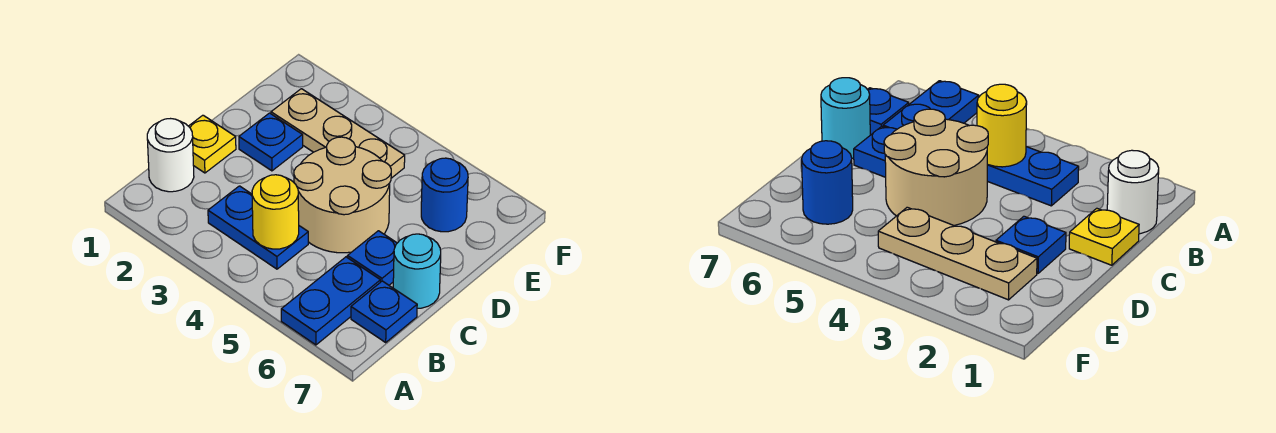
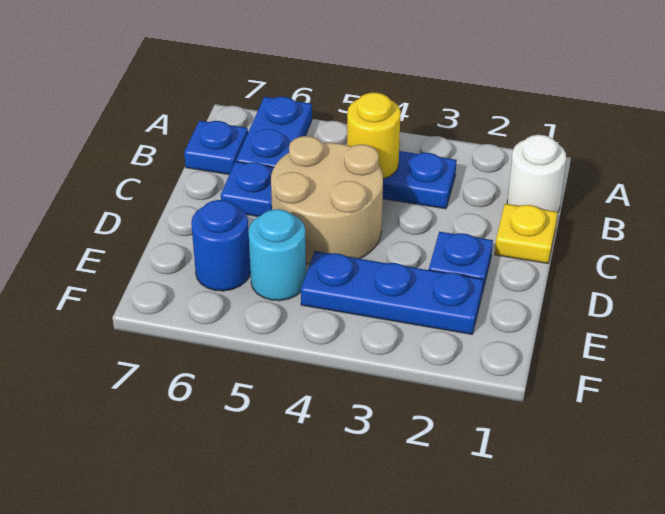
cyan 1x1 round brick [393,234,441,308] -> cyan 1x1 round brick moved to [249,209,306,301]
tan 1x3 plate [271,89,405,178] -> blue 1x3 plate [301,251,484,334]

